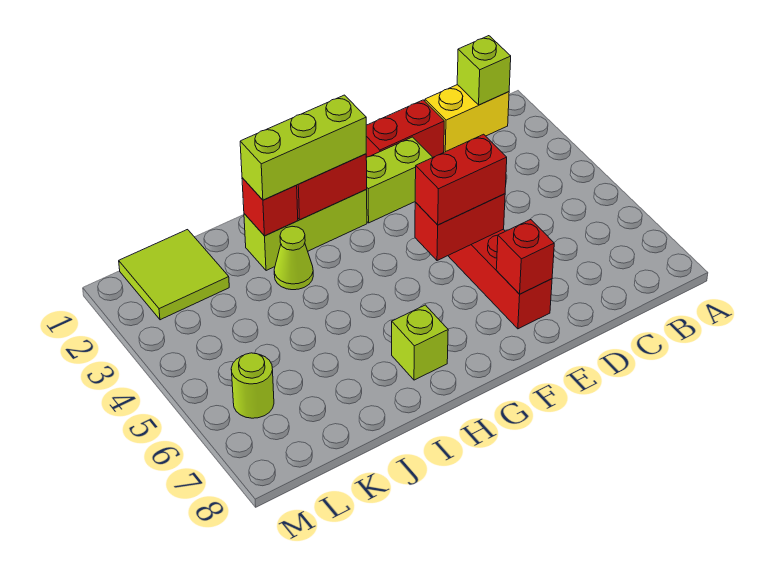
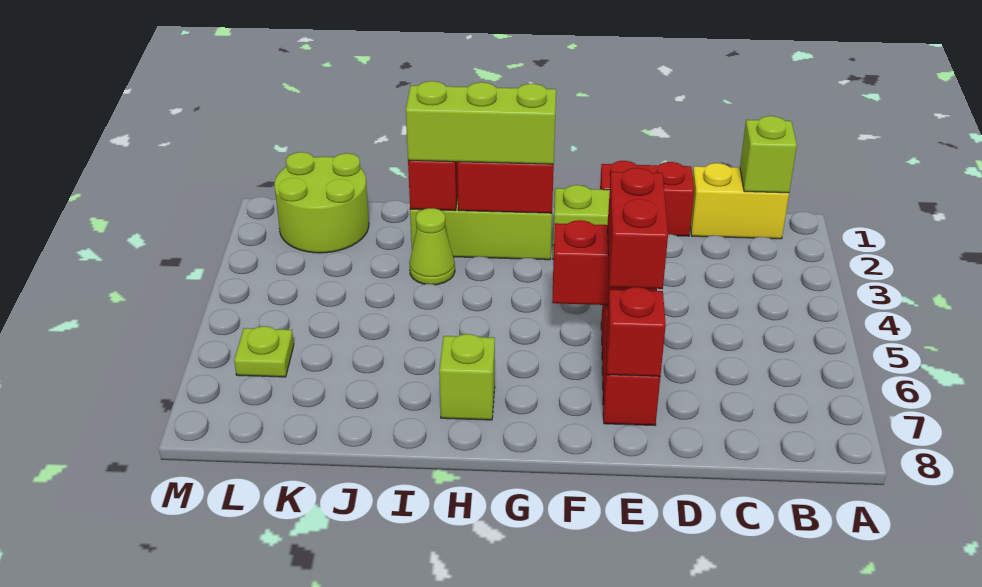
red 1x2 brick [415,134,507,225] -> red 1x2 brick turned to [608,168,668,289]
lime 2x2 tile [119,230,229,320] -> lime 2x2 round brick [274,152,369,253]
lime 1x1 round brick [231,353,274,418] -> lime 1x1 plate [234,326,294,377]

